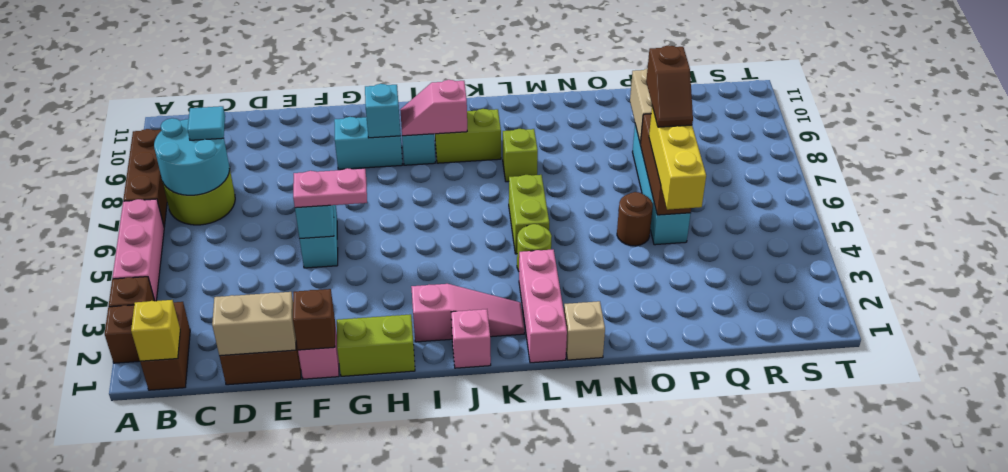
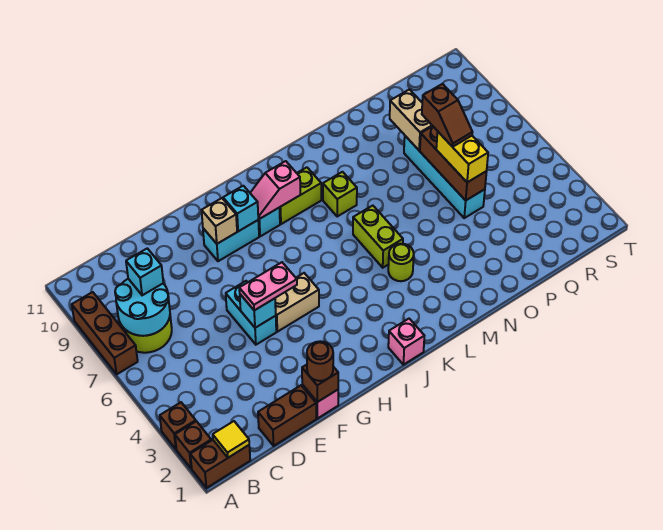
pink 1x3 brick [113,199,164,301] -> none
brown 1x2 brick [140,302,190,390] -> brown 1x2 brick turned to [190,440,250,488]
yellow 1x1 brick [131,300,180,361] -> yellow 1x1 tile [213,421,249,458]
cyan 1x1 tile [188,106,225,140] -> cyan 1x1 brick [126,248,163,295]
tan 1x2 brick [212,292,296,356] -> tan 1x2 brick moved to [275,273,319,332]
lime 1x2 brick [337,314,415,376] -> none
pink 1x3 slope [411,284,524,342] -> none
pink 1x3 brick [519,250,567,363] -> none
tan 1x1 brick [564,301,605,360] -> tan 1x1 brick moved to [202,198,237,244]
brown 1x1 round brick [617,192,653,246] -> brown 1x1 round brick moved to [307,341,333,381]
yellow 1x3 brick [649,106,706,210] -> yellow 1x2 brick [436,131,488,182]

